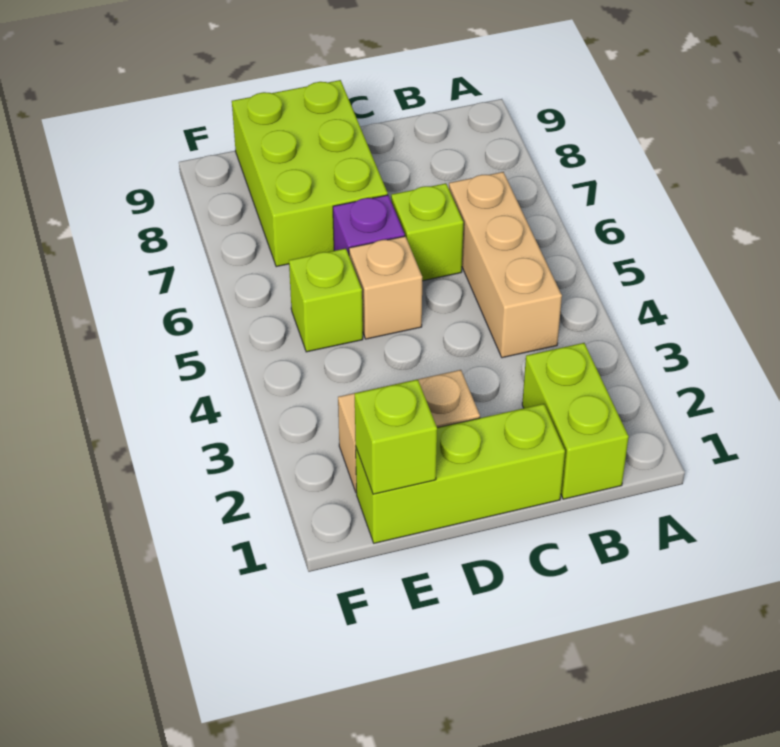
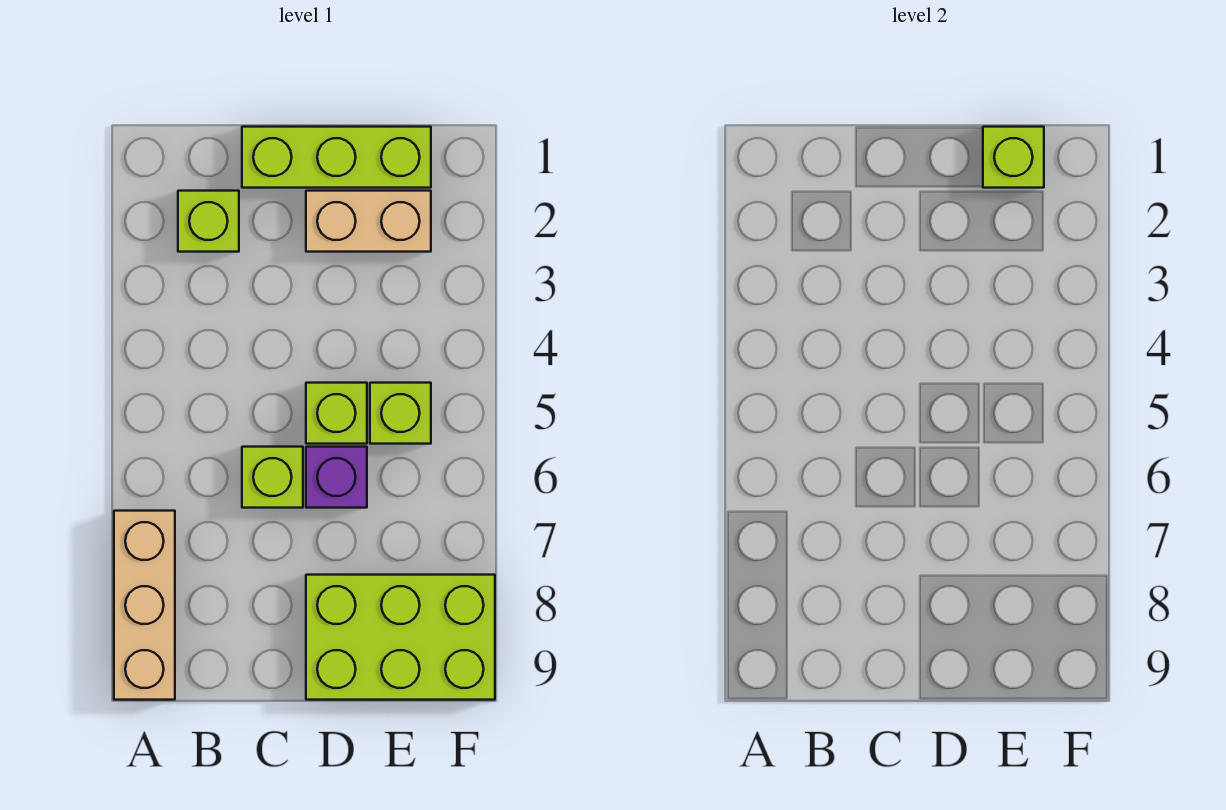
lime 1x2 brick [522,343,629,499] -> lime 1x1 brick [178,191,239,252]
tan 1x3 brick [449,172,562,358] -> tan 1x3 brick moved to [114,511,175,700]
tan 1x1 brick [349,236,422,339] -> lime 1x1 brick [306,383,367,444]
lime 2x3 brick [232,80,388,267] -> lime 2x3 brick turned to [306,575,495,700]

